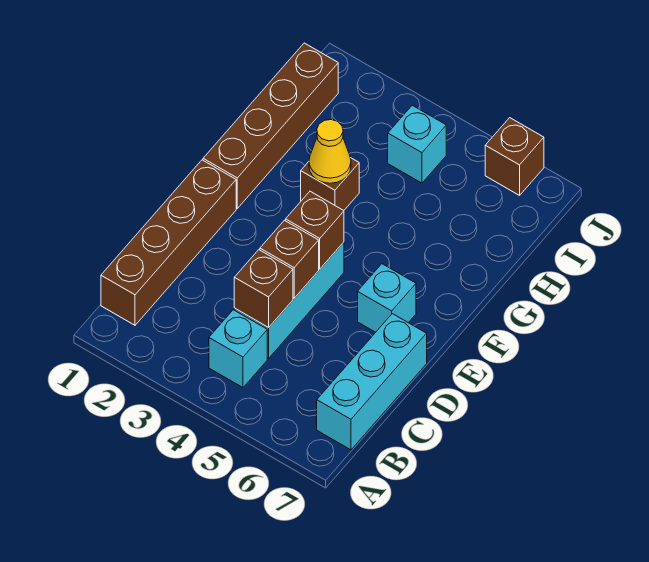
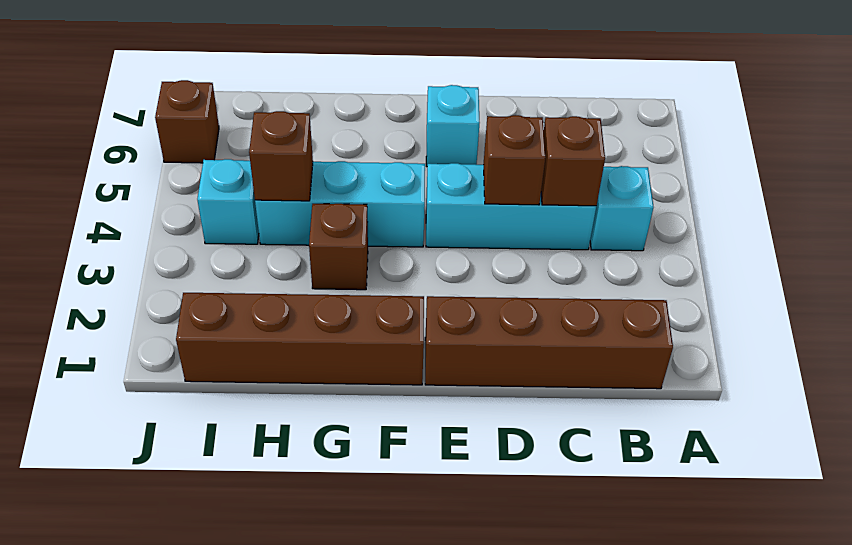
cyan 1x3 brick [317,314,427,450] -> cyan 1x3 brick moved to [255,161,425,247]
brown 1x1 brick [286,191,344,269] -> brown 1x1 brick moved to [249,111,313,201]
yellow 1x1 cone [309,120,351,183] -> none

